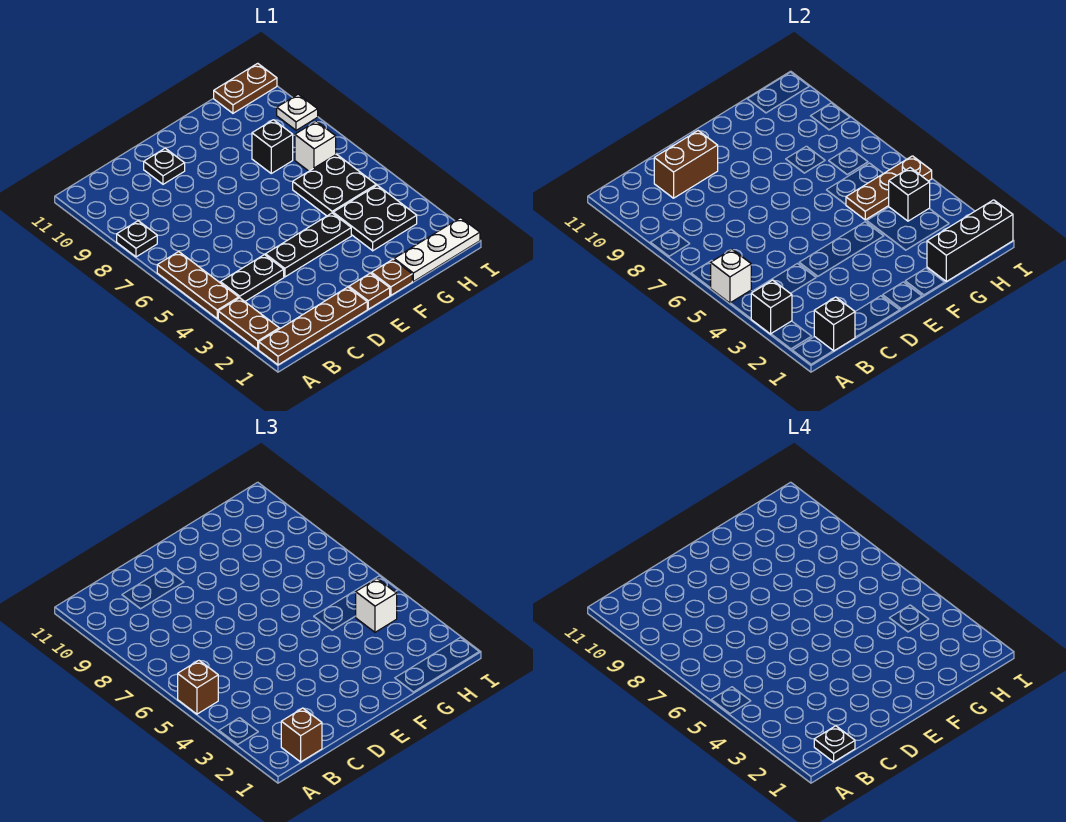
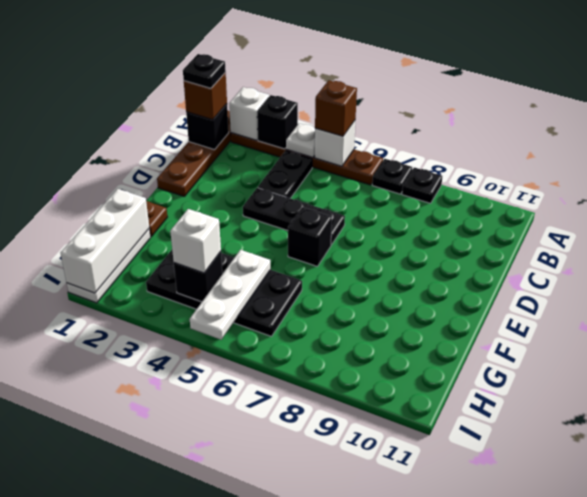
brown 1x2 brick [654,131,718,198] -> none
black 1x3 plate [266,213,351,277] -> black 1x3 plate turned to [243,188,345,245]
black 1x1 plate [144,148,185,184] -> black 1x1 plate moved to [372,159,412,194]
brown 1x1 plate [349,273,390,309] -> none
black 1x3 brick [927,200,1013,281] -> white 1x3 brick [61,189,149,293]
brown 1x3 plate [846,156,932,220] -> white 1x3 plate [190,250,270,340]
black 1x1 brick [252,120,293,173] -> black 1x1 brick moved to [288,207,332,266]
white 1x1 brick [295,121,336,171] -> white 1x1 brick moved to [229,87,269,140]
brown 1x2 plate [214,63,277,113] -> none
white 1x1 plate [277,94,318,130] -> white 1x1 plate moved to [286,123,315,158]

